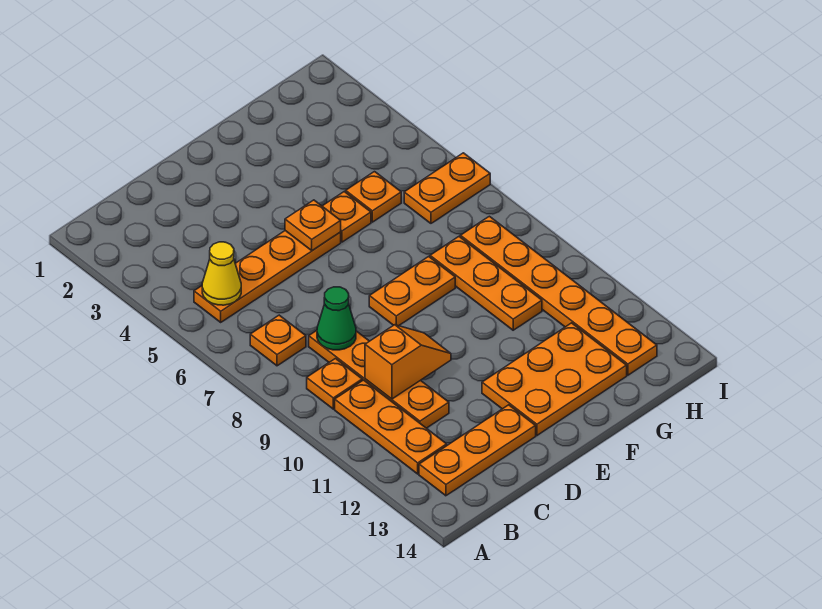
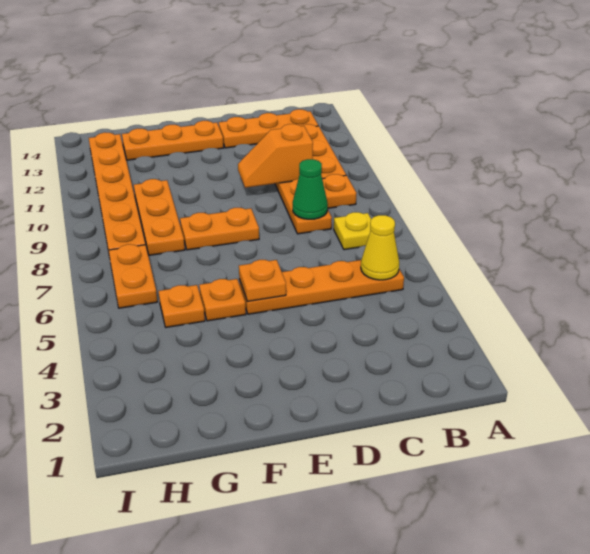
orange 1x1 plate [250,315,306,366] -> yellow 1x1 plate [334,212,371,250]
orange 2x3 plate [482,323,627,435] -> orange 1x3 plate [122,121,224,160]
orange 1x2 plate [404,153,490,223] -> orange 1x2 plate turned to [109,244,157,308]

